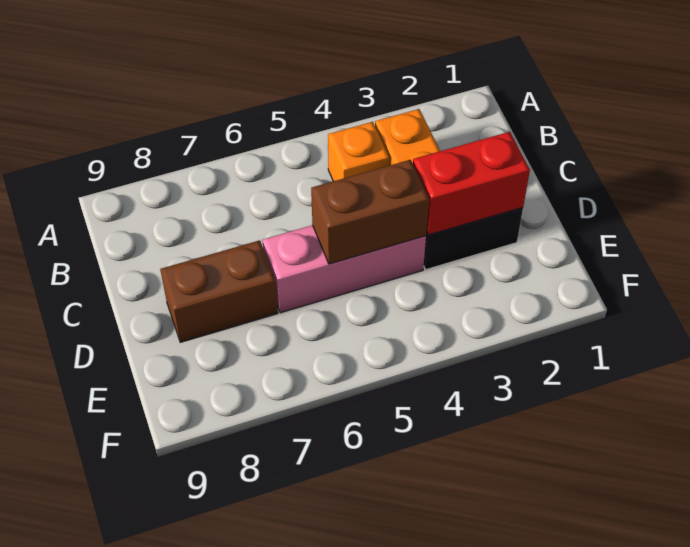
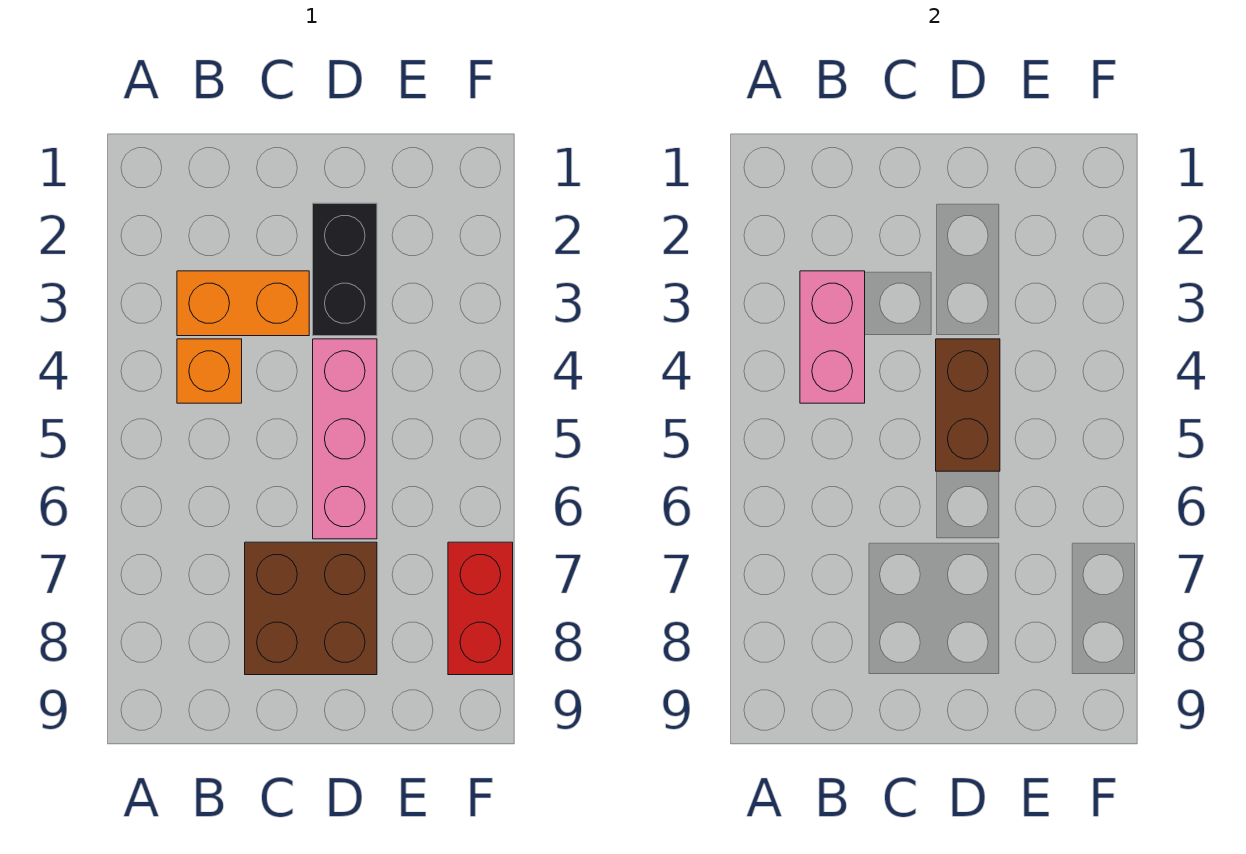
none -> pink 1x2 brick [800,271,865,403]
red 1x2 brick [413,132,530,235] -> red 1x2 brick moved to [448,542,513,675]
brown 1x2 brick [160,240,278,342] -> brown 2x2 brick [245,542,377,675]

